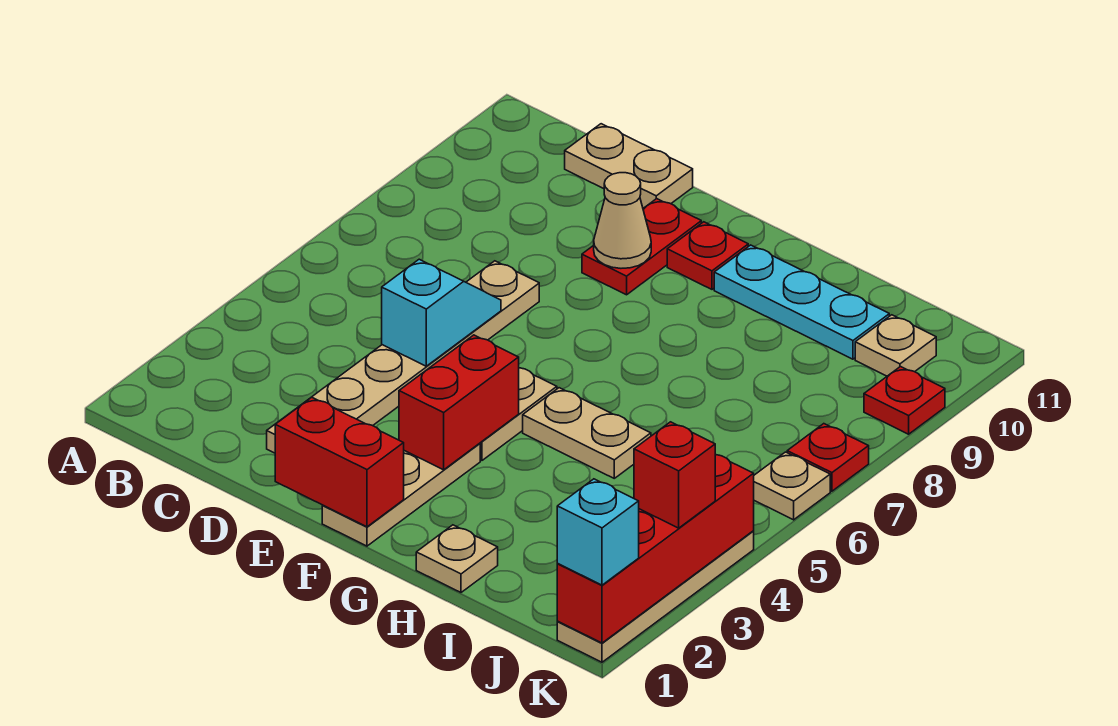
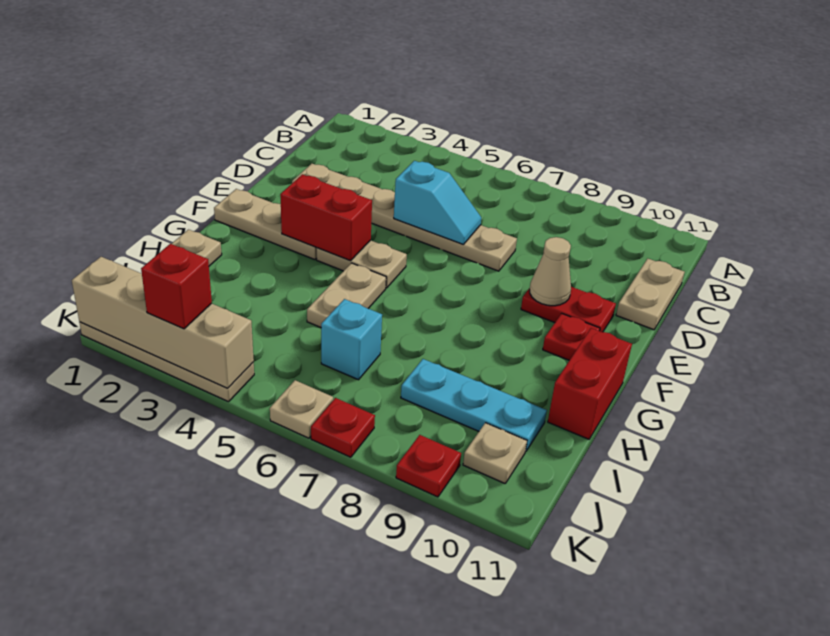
red 1x2 brick [275,397,404,527] -> red 1x2 brick moved to [548,328,632,439]
cyan 1x3 plate [714,245,889,359] -> cyan 1x3 plate turned to [401,359,547,452]
red 1x4 brick [557,455,754,643] -> tan 1x4 brick [72,257,254,388]
cyan 1x1 brick [557,479,639,585] -> cyan 1x1 brick moved to [321,299,382,380]

